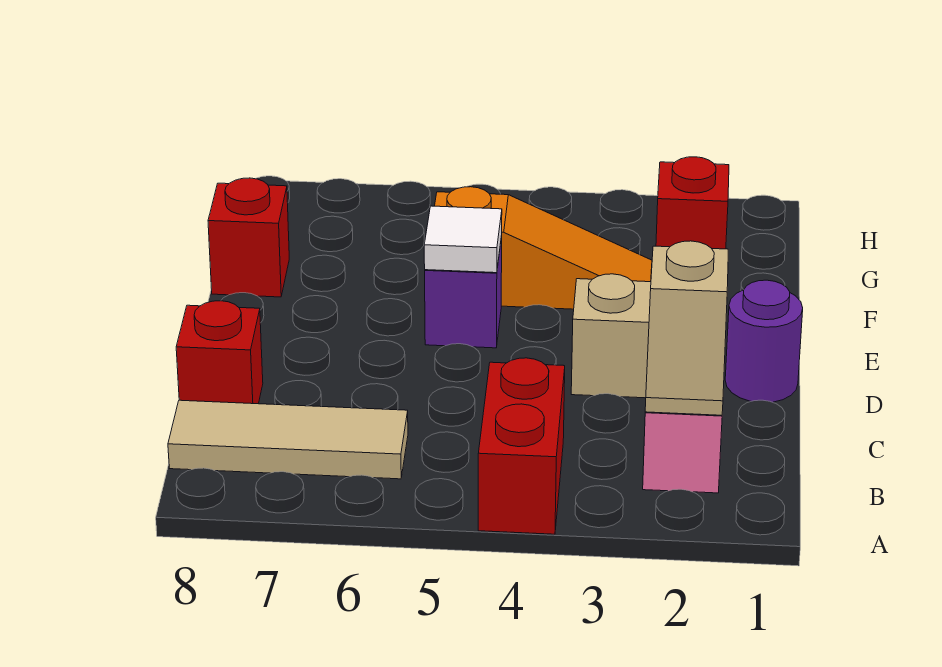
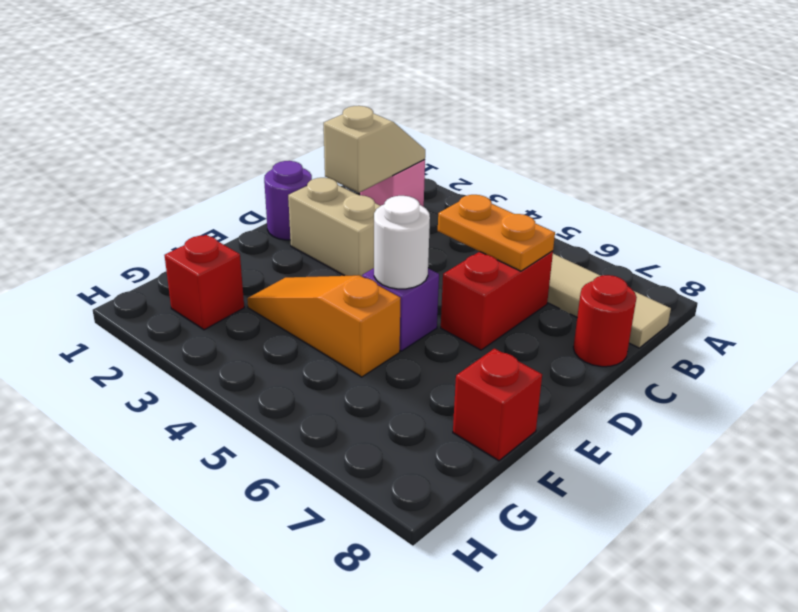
red 1x2 brick [478,358,565,534] -> red 1x2 brick moved to [441,251,553,350]
none -> orange 1x2 plate [438,195,555,271]
red 1x1 brick [176,301,263,404] -> red 1x1 round brick [573,275,637,367]
white 1x1 tile [424,206,502,273] -> white 1x1 round brick [374,196,430,289]

